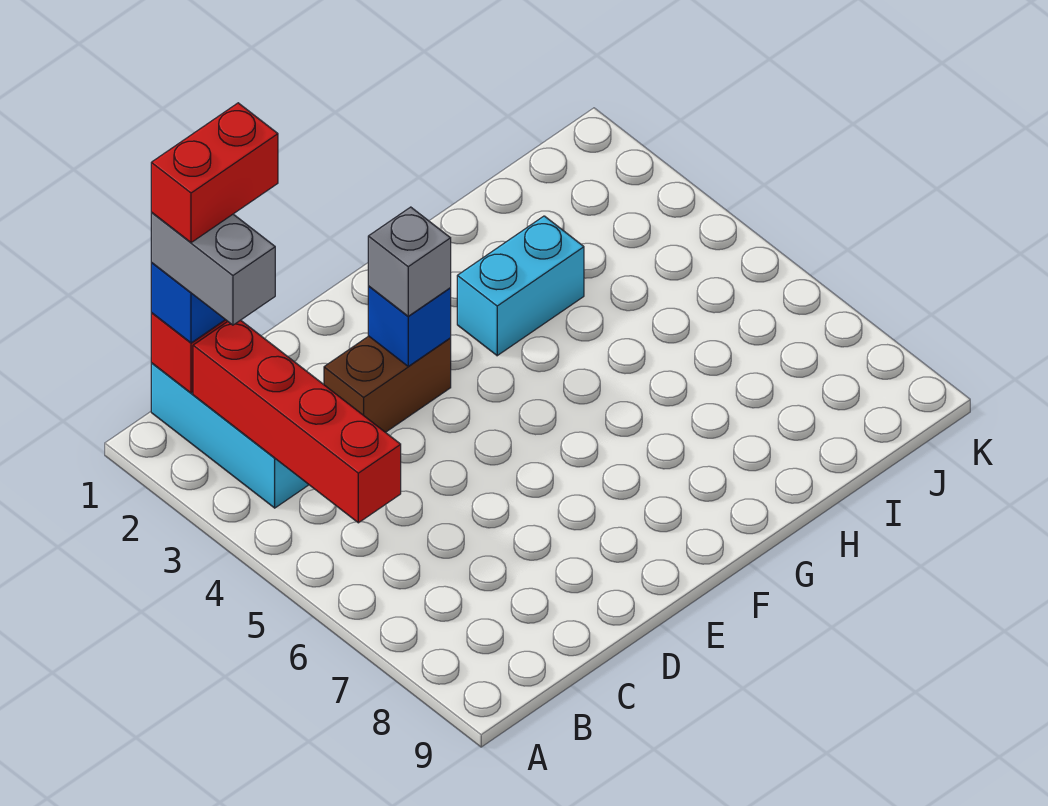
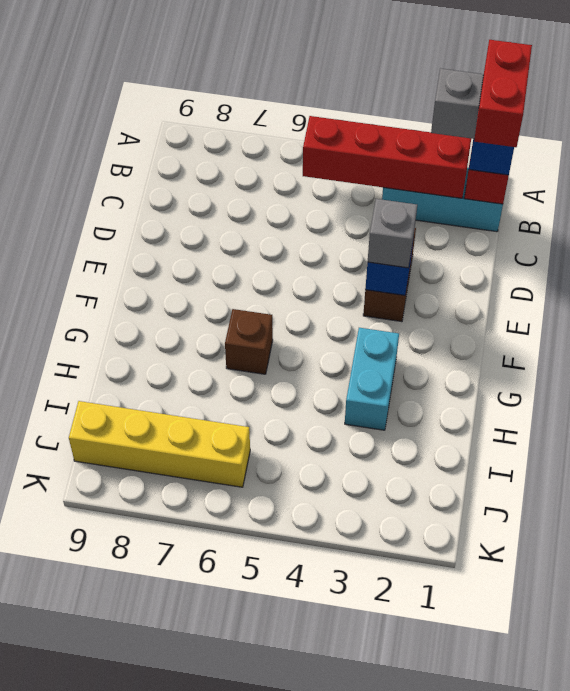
none -> brown 1x1 brick [225,309,273,374]
none -> yellow 1x4 brick [69,401,250,487]

